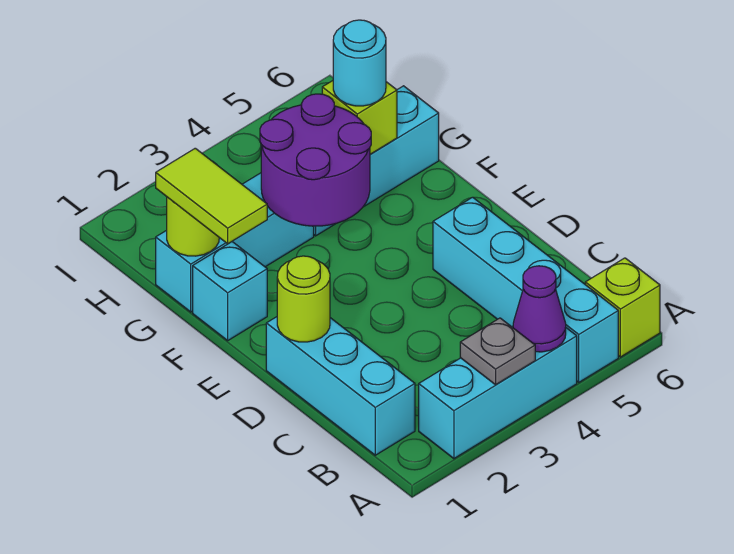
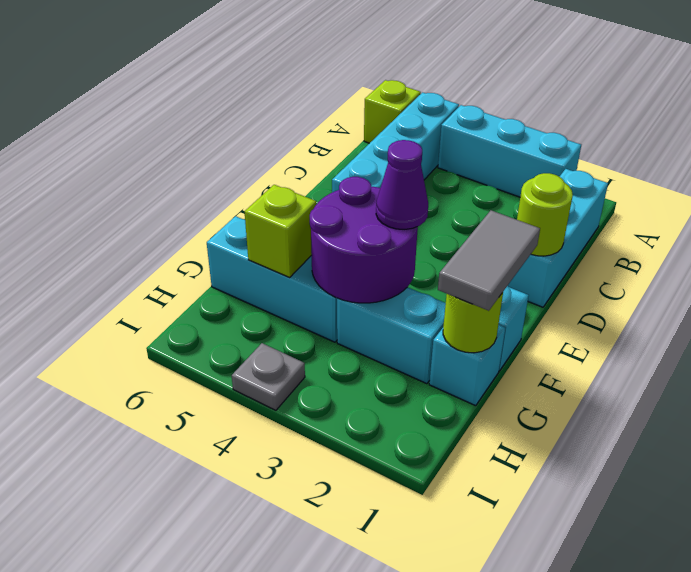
grey 1x1 plate [460,318,535,385] -> grey 1x1 plate moved to [232,343,305,410]
purple 1x1 cone [513,266,566,352] -> purple 1x1 cone moved to [376,140,428,229]
lime 1x2 tile [156,148,267,244] -> grey 1x2 tile [438,210,540,311]
cyan 1x1 round brick [333,20,386,106] -> none

